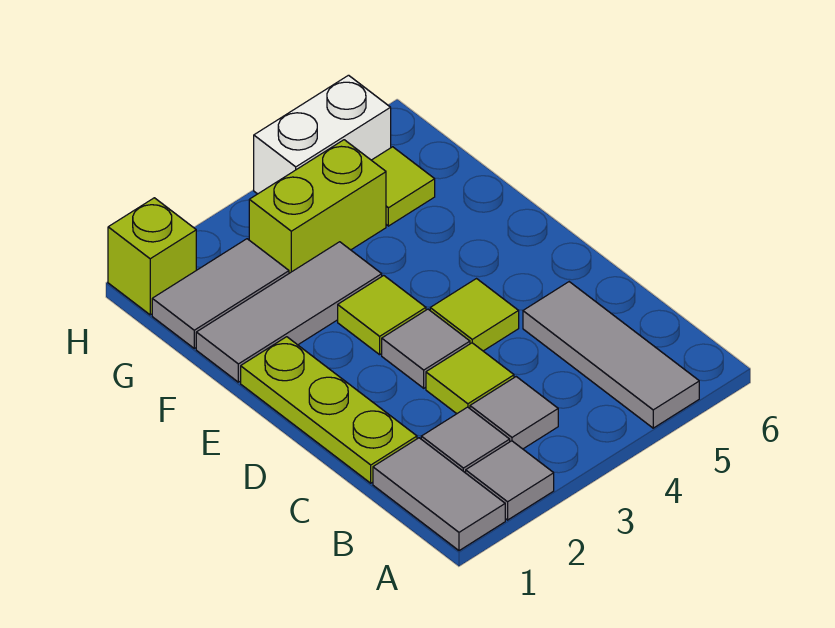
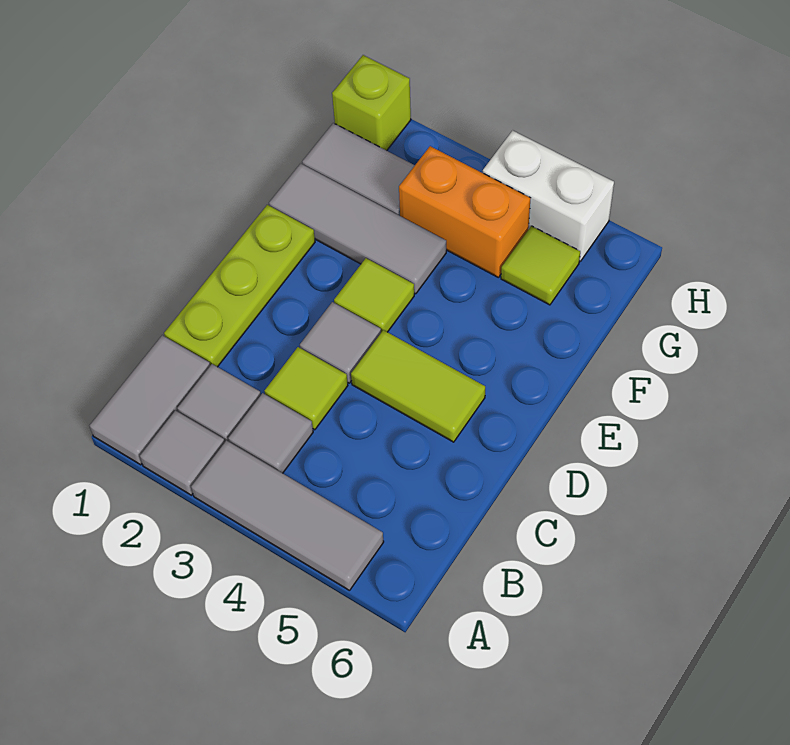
grey 1x3 tile [523,282,699,428] -> grey 1x3 tile turned to [191,440,384,591]
lime 1x1 tile [430,279,519,351] -> lime 1x2 tile [351,330,485,442]
lime 1x2 brick [249,140,386,273] -> orange 1x2 brick [399,146,531,278]

